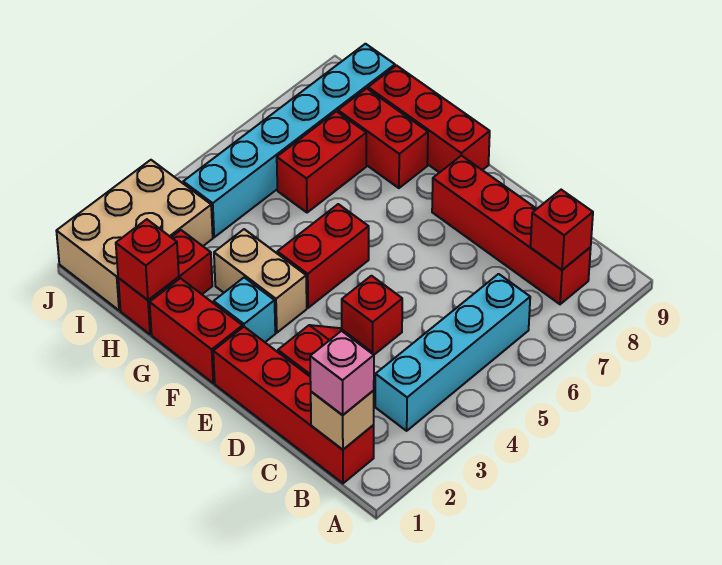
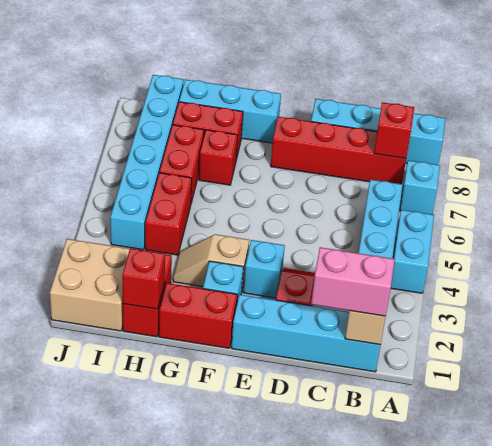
none -> cyan 1x2 brick [391,210,434,293]
none -> cyan 1x1 brick [400,160,440,214]
none -> cyan 1x4 brick [311,99,446,165]
red 1x4 brick [213,327,374,483] -> cyan 1x4 brick [232,294,380,372]
pink 1x1 brick [310,331,374,415] -> pink 1x2 brick [311,247,395,316]
red 1x1 brick [342,276,402,355] -> red 1x1 brick moved to [199,130,238,185]
none -> cyan 1x1 brick [243,240,285,298]
tan 1x2 brick [214,229,307,333] -> tan 1x2 slope [173,234,249,289]
red 1x2 brick [277,204,369,308] -> red 1x2 brick moved to [145,173,192,255]
red 1x3 brick [368,66,490,173] -> cyan 1x3 brick [179,79,281,143]
tan 2x3 brick [56,160,213,310] -> tan 2x2 brick [50,239,130,331]

